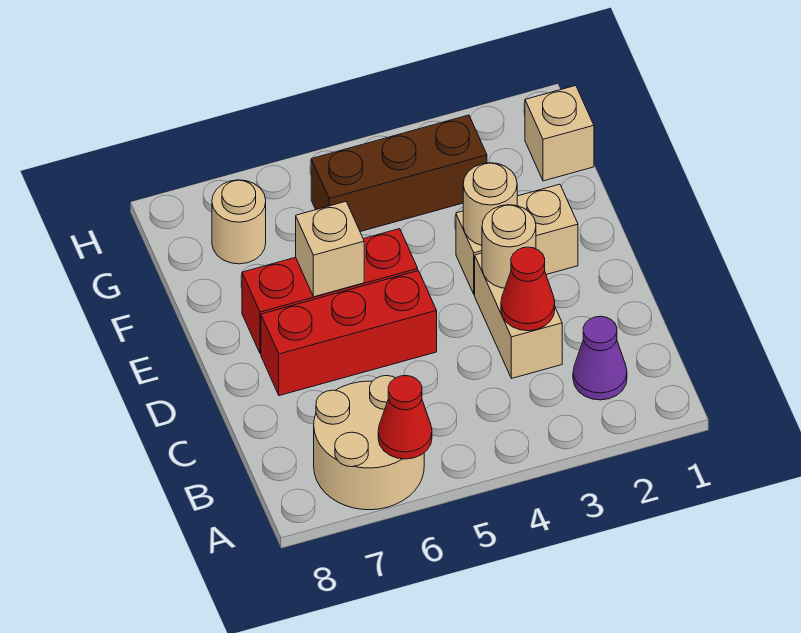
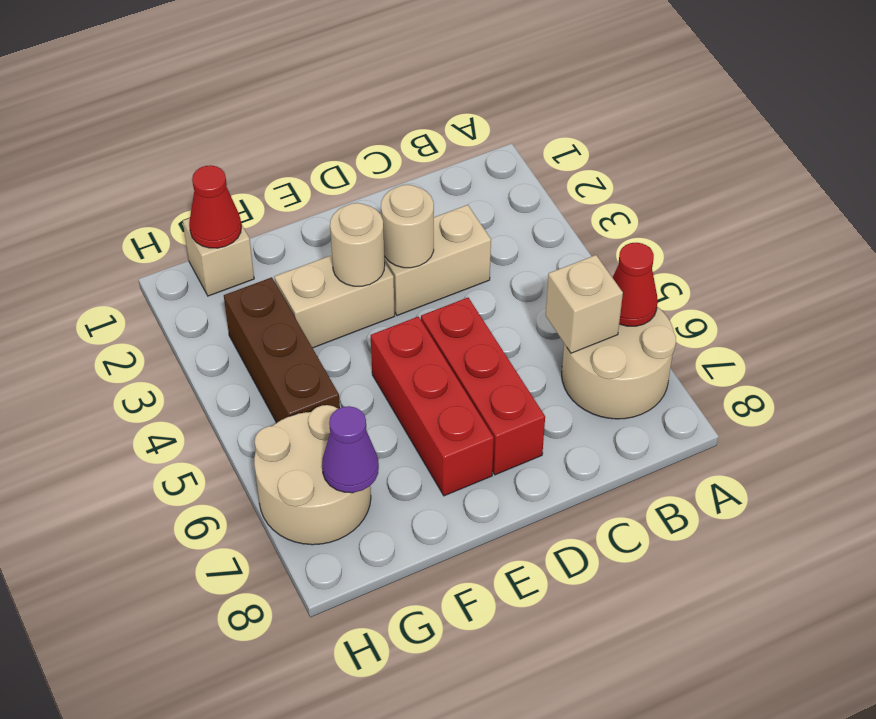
purple 1x1 cone [573,316,627,400] -> purple 1x1 cone moved to [322,406,379,493]
red 1x1 cone [501,247,555,331] -> red 1x1 cone moved to [189,165,241,248]
tan 1x2 brick [456,184,578,294] -> tan 1x2 brick turned to [274,255,395,348]
tan 1x1 brick [296,202,364,297] -> tan 1x1 brick moved to [546,255,623,353]
tan 1x1 round brick [212,180,266,264] -> tan 2x2 round brick [254,405,371,545]

